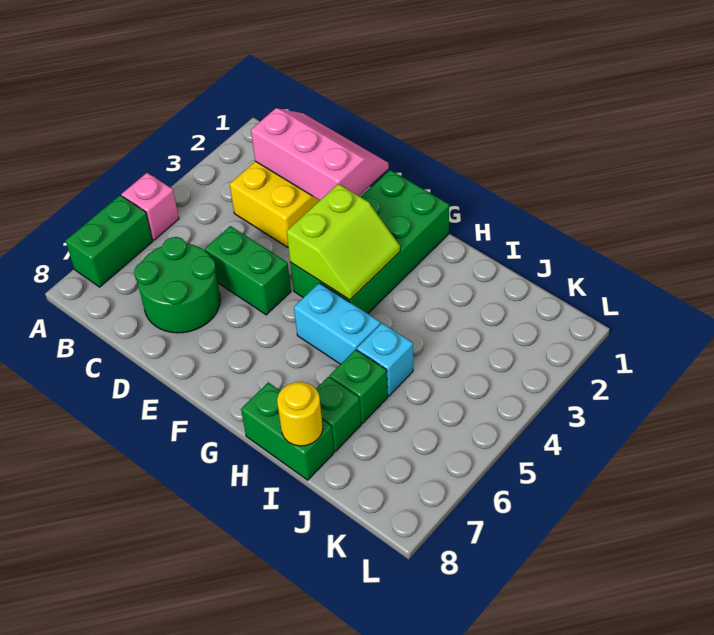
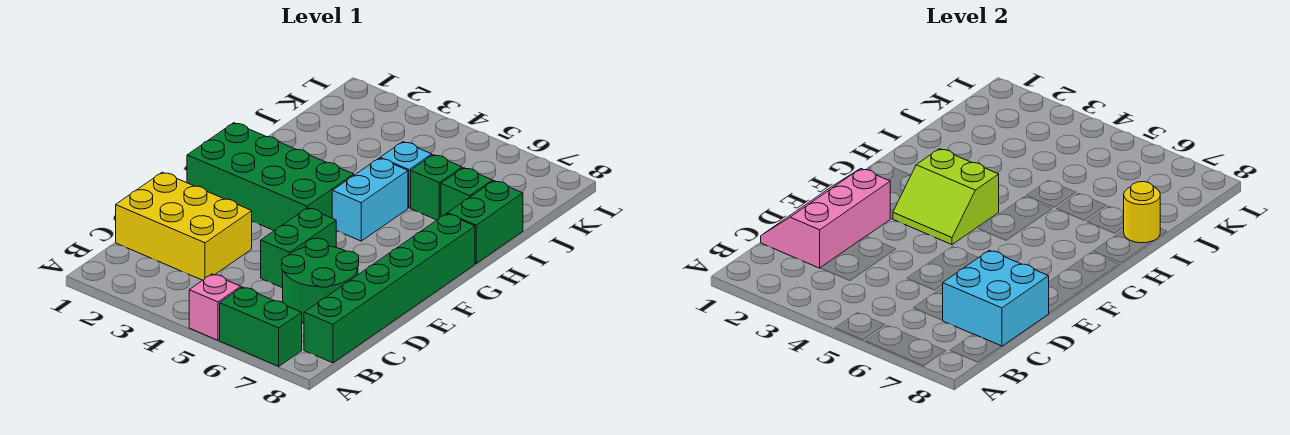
none -> green 1x6 brick [304,214,475,363]
none -> cyan 2x2 brick [942,250,1049,346]
lime 2x2 slope [287,184,400,300] -> lime 2x2 slope turned to [893,149,999,245]

